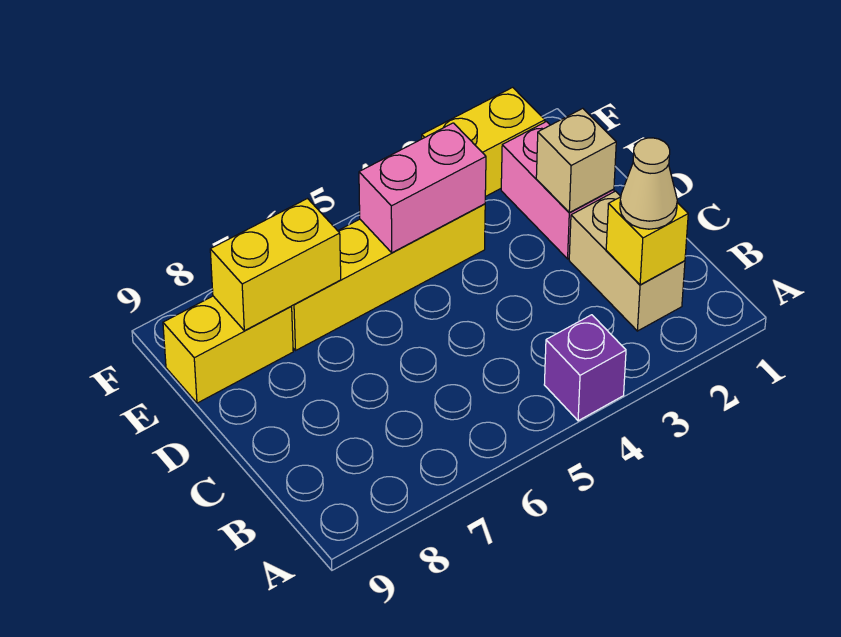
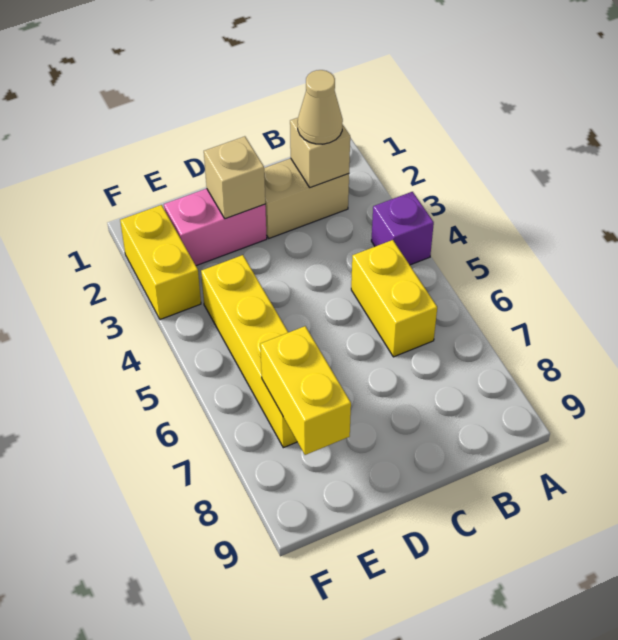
yellow 1x1 brick [606,197,688,285] -> tan 1x1 brick [290,118,350,188]
pink 1x2 brick [359,123,486,253] -> none
yellow 1x2 brick [163,296,293,403] -> yellow 1x2 brick moved to [351,240,437,357]

